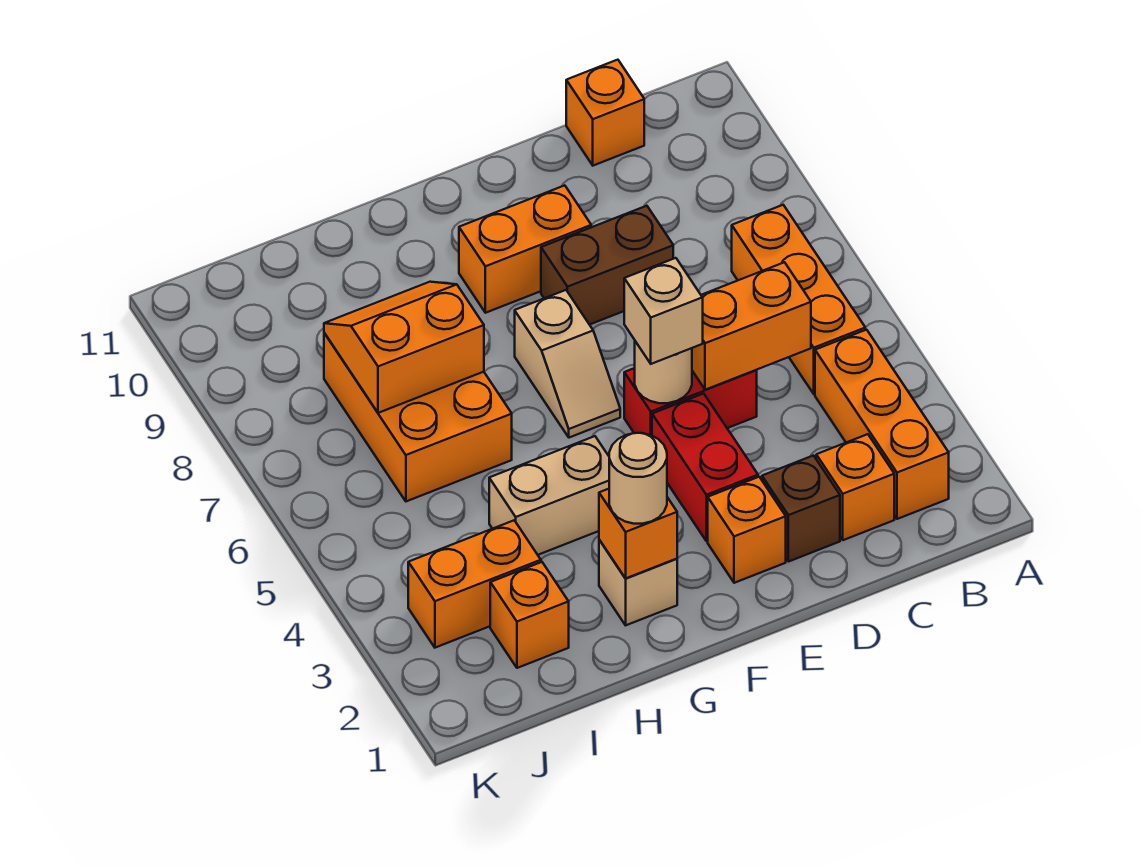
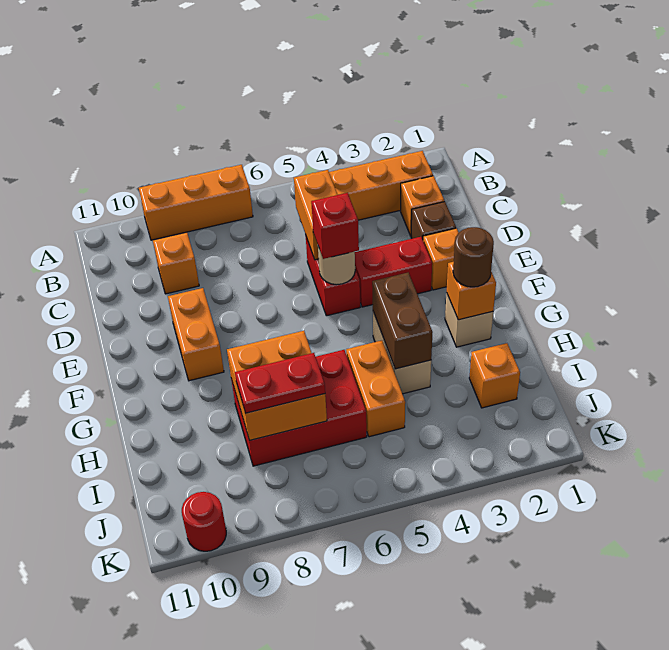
orange 1x3 brick [732,205,865,394] -> orange 1x3 brick moved to [139,165,253,240]
orange 1x1 brick [566,60,644,166] -> orange 1x1 brick moved to [153,232,199,294]
brown 1x2 brick [541,206,673,325] -> brown 1x2 brick moved to [372,273,433,369]
tan 1x1 brick [624,258,703,364] -> red 1x1 brick [311,193,359,259]
tan 1x2 slope [515,290,620,438] -> none
tan 1x1 round brick [609,433,667,524] -> brown 1x1 round brick [453,227,494,287]
orange 2x3 brick [324,333,512,501] -> red 2x3 brick [231,350,367,466]
orange 2x2 slope [324,282,484,413] -> orange 2x2 brick [227,331,327,440]
orange 1x2 brick [408,520,541,648] -> orange 1x2 brick moved to [346,341,405,437]
none -> red 1x2 plate [235,353,325,413]
none -> red 1x1 round brick [182,492,226,551]

